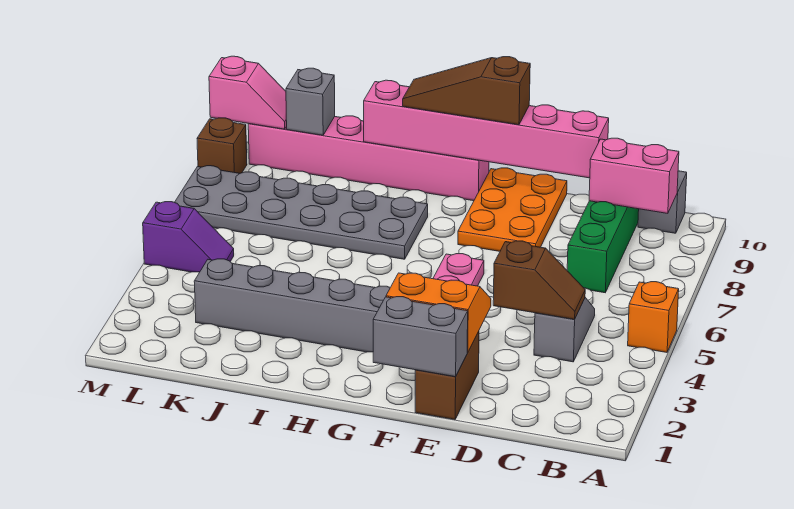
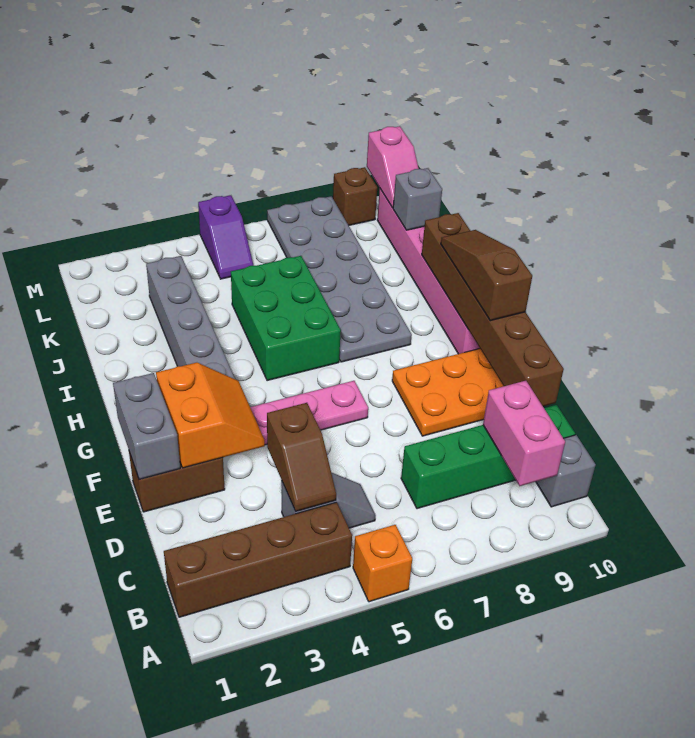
none -> brown 1x4 brick [164,502,352,617]
pink 1x6 brick [364,80,609,178] -> brown 1x6 brick [422,213,564,406]
none -> green 2x3 brick [231,256,341,381]

